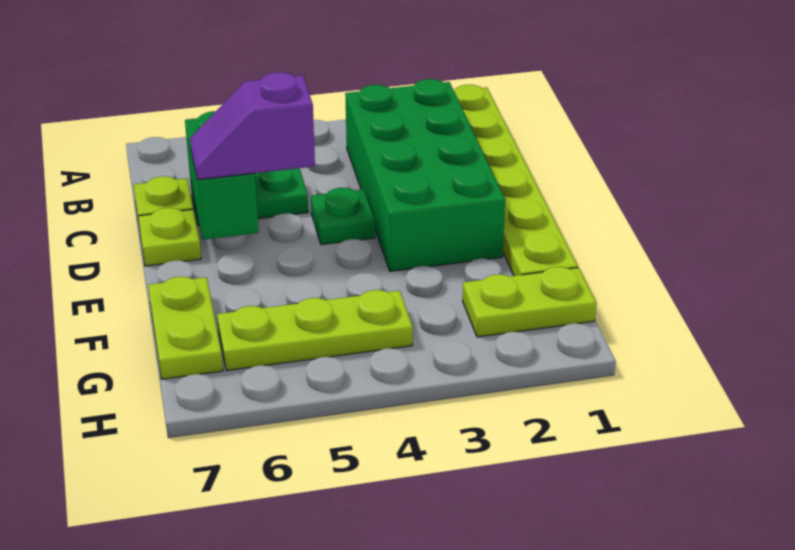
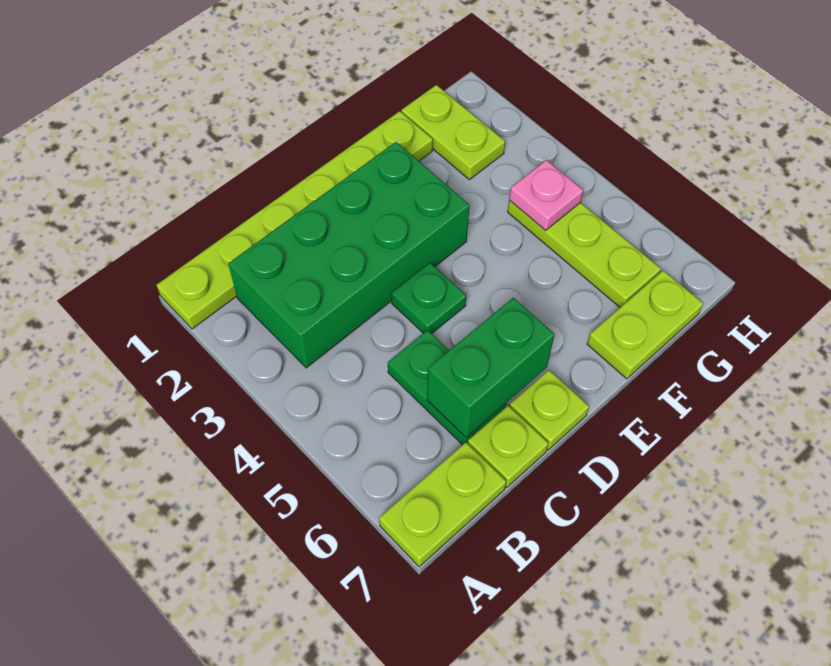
none -> lime 1x2 plate [379,442,506,567]
purple 1x2 slope [190,72,315,180] -> none
none -> pink 1x1 plate [509,160,583,231]

